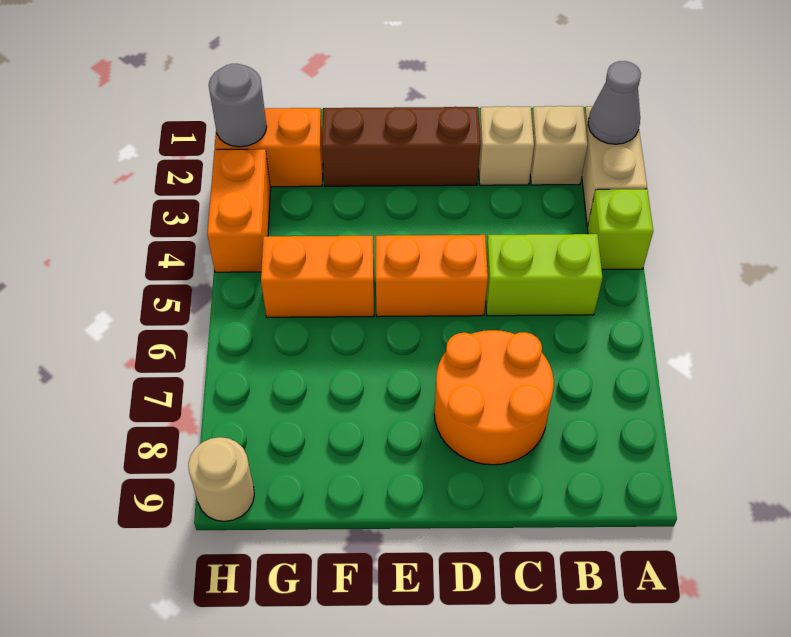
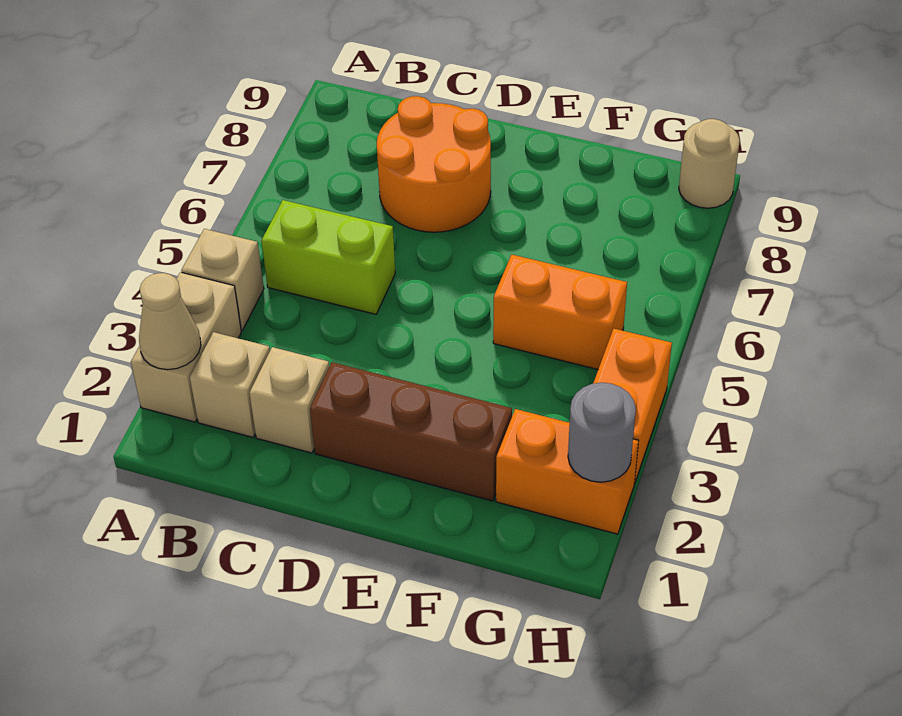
grey 1x1 cone [588,61,641,144] -> tan 1x1 cone [139,273,201,370]
lime 1x1 brick [587,189,653,269] -> tan 1x1 brick [181,229,264,330]
orange 1x2 brick [376,235,488,317] -> none

